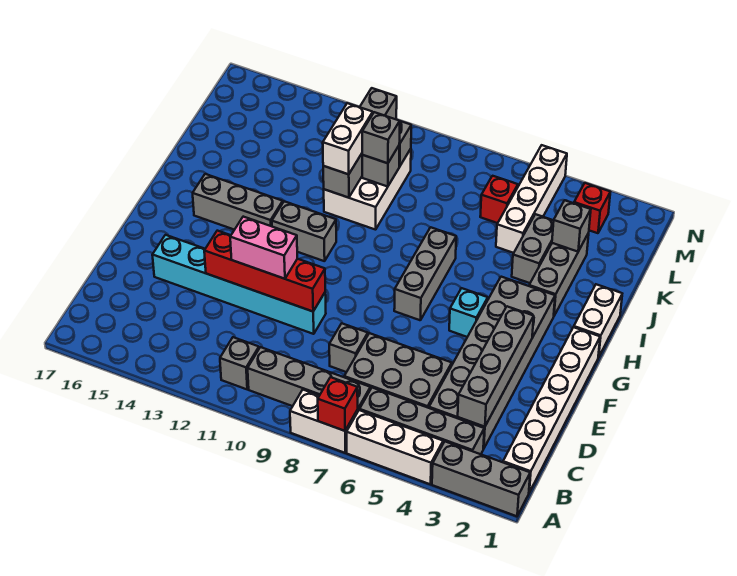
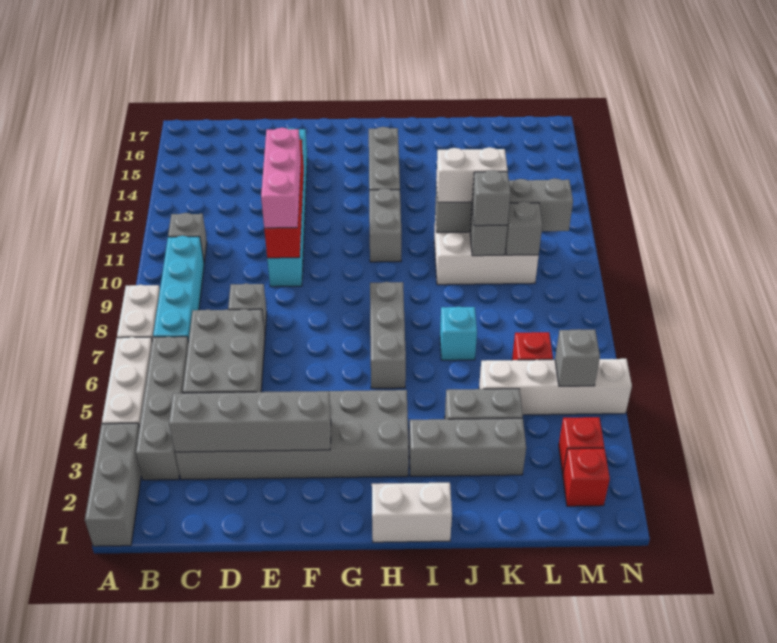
red 1x1 brick [318,377,358,431] -> red 1x1 brick moved to [563,448,610,506]
white 1x6 brick [503,327,600,492] -> none
grey 1x4 brick [248,347,370,410] -> cyan 1x4 brick [153,236,204,342]
pink 1x2 brick [230,217,297,279] -> pink 1x3 brick [261,128,301,228]
cyan 1x1 brick [449,288,488,337] -> cyan 1x1 brick moved to [440,306,477,360]
grey 1x3 brick [394,227,456,320] -> grey 1x3 brick turned to [370,282,406,388]
grey 1x1 brick [552,200,591,252] -> grey 1x1 brick moved to [555,329,600,386]

